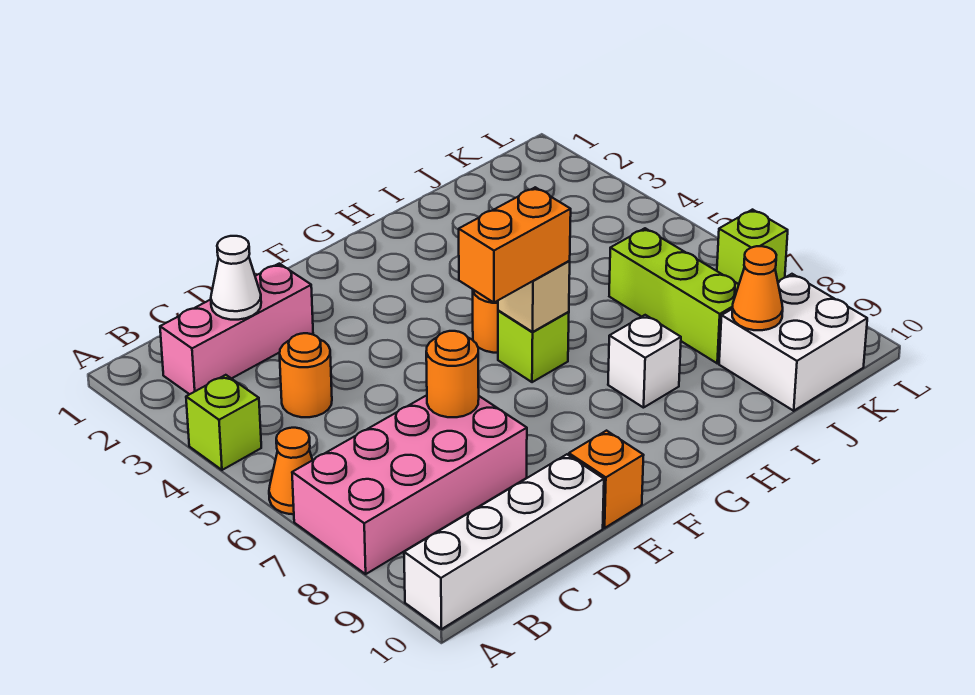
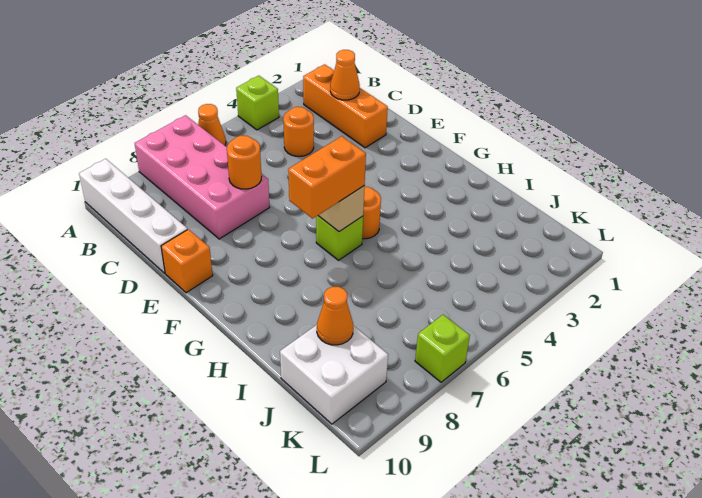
pink 1x3 brick [160,264,313,394] -> orange 1x3 brick [303,64,388,148]
white 1x1 cone [211,236,261,320] -> orange 1x1 cone [330,50,360,100]
orange 1x2 brick [459,187,571,303] -> orange 1x2 brick turned to [288,136,366,218]
white 1x1 brick [608,315,681,408] -> none
lime 1x3 brick [609,228,739,363] -> none

